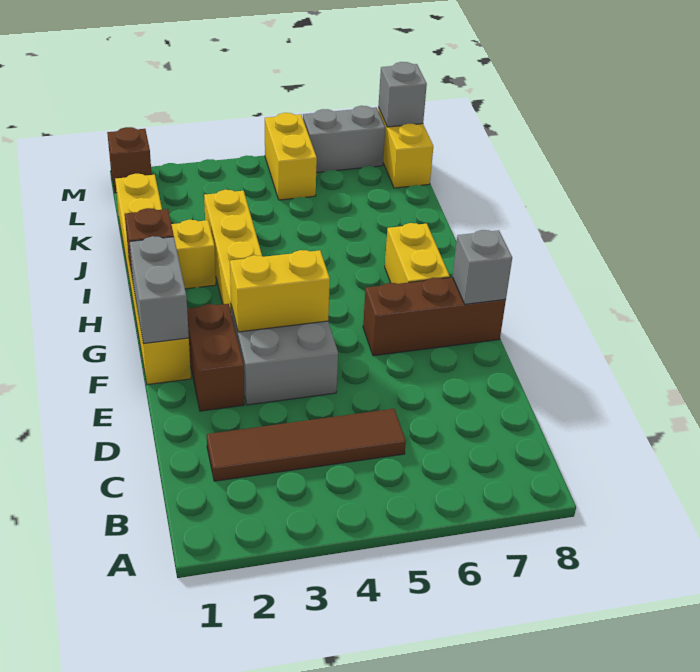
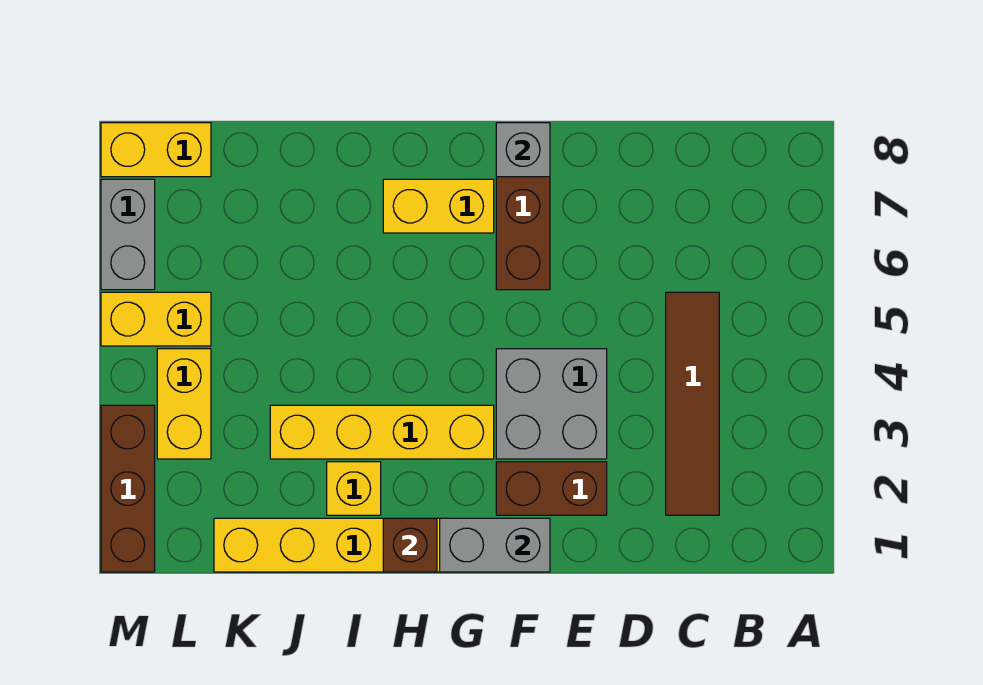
yellow 1x2 brick [230,250,330,332] -> yellow 1x2 brick moved to [157,349,211,459]
brown 1x1 brick [107,127,152,193] -> brown 1x3 brick [101,405,155,572]
grey 1x1 brick [378,62,427,127] -> none

